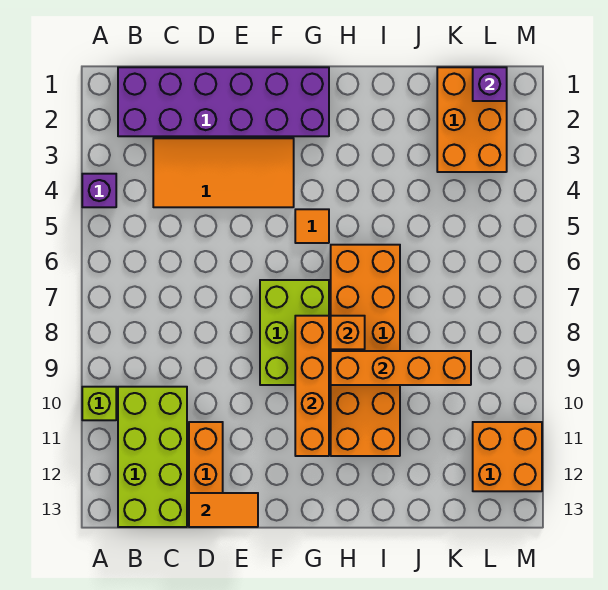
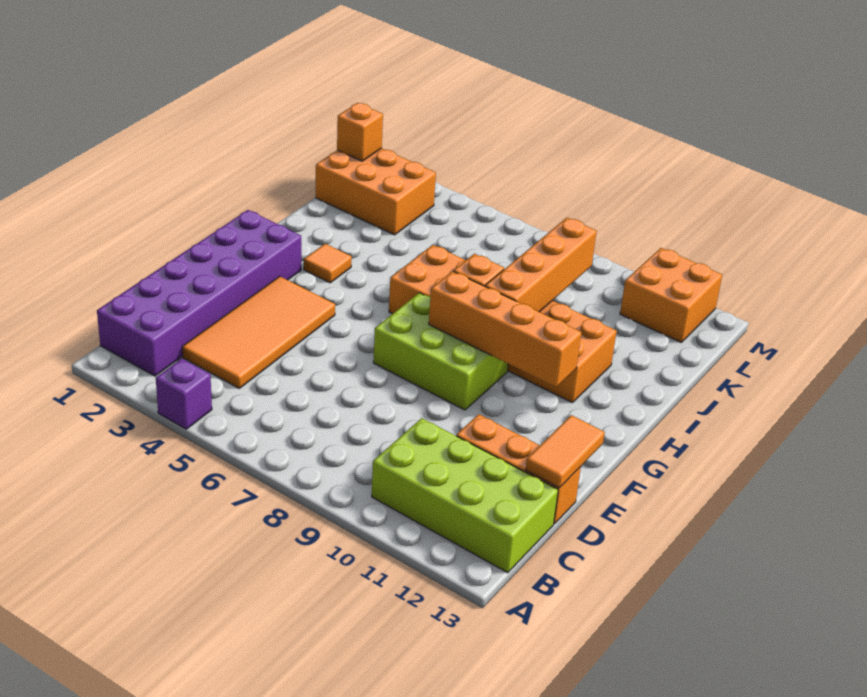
lime 1x1 brick [82,387,116,420] -> none
orange 1x1 tile [295,209,329,243] -> orange 1x1 tile moved to [304,244,352,283]
purple 1x1 brick [473,67,507,101] -> orange 1x1 brick [337,103,383,161]

